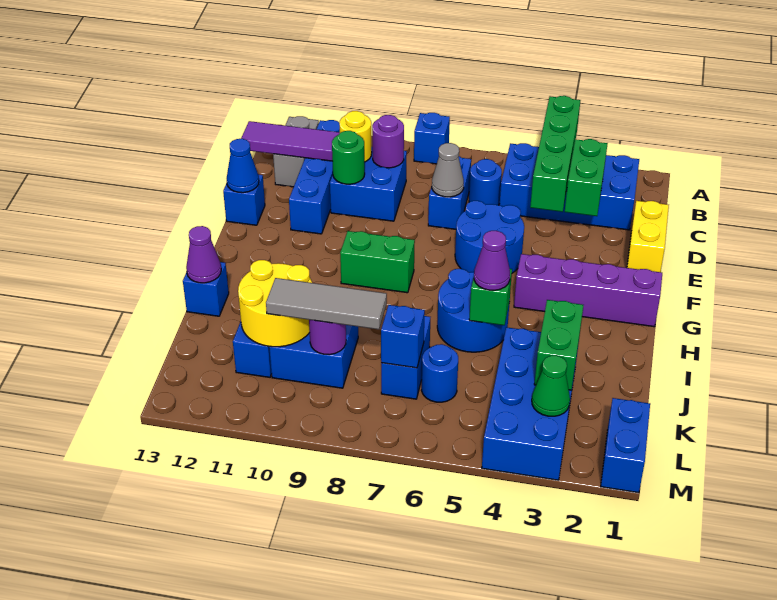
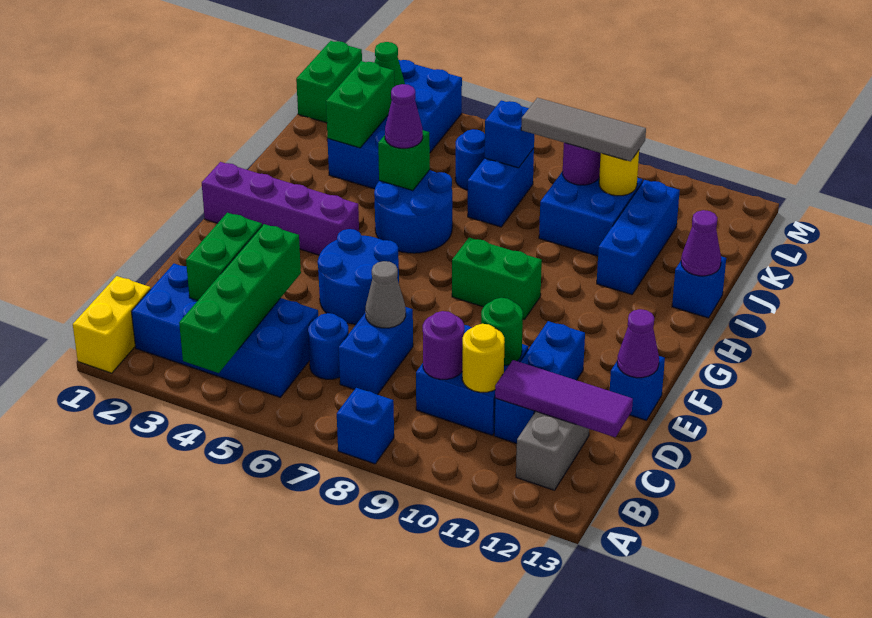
blue 1x4 brick [289,120,340,234] -> blue 1x3 brick [494,321,585,444]
yellow 1x2 brick [627,201,669,272] -> yellow 1x2 brick moved to [73,276,151,373]
blue 1x1 cone [227,139,259,193] -> purple 1x1 cone [617,309,659,378]
yellow 2x2 round brick [238,260,312,347] -> yellow 1x1 round brick [599,150,639,196]
blue 1x2 brick [601,398,650,493] -> green 1x2 brick [296,41,362,123]

